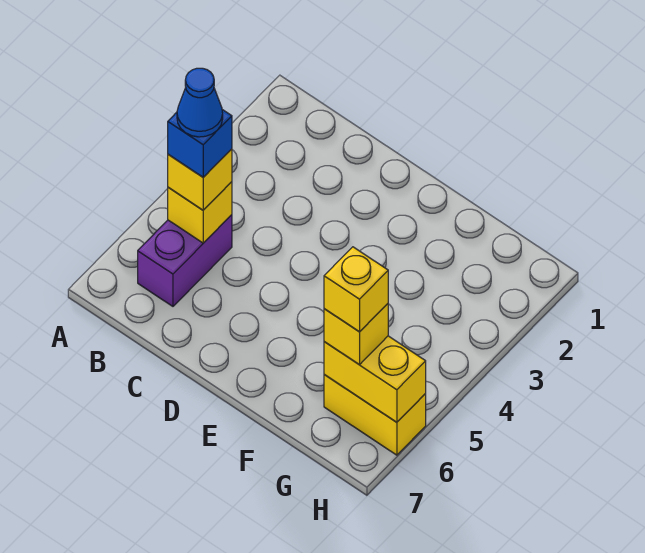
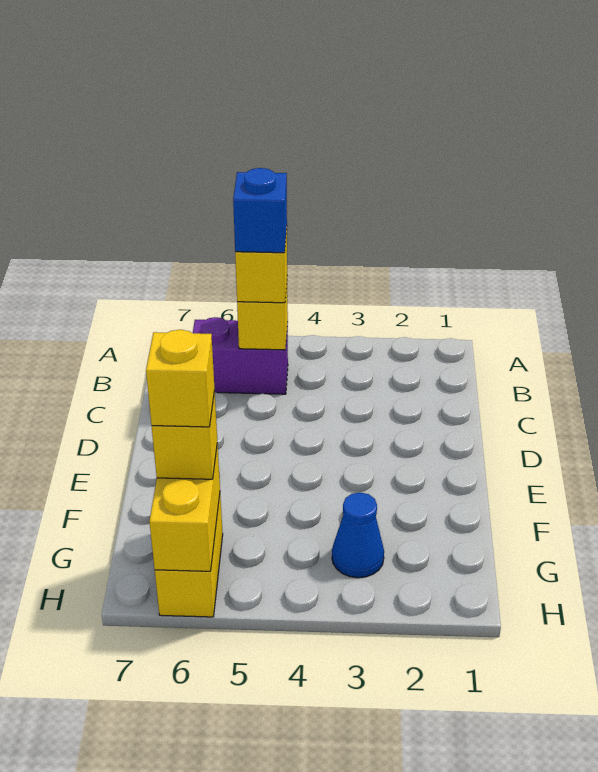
blue 1x1 cone [177,68,223,137] -> blue 1x1 cone moved to [332,492,384,578]

